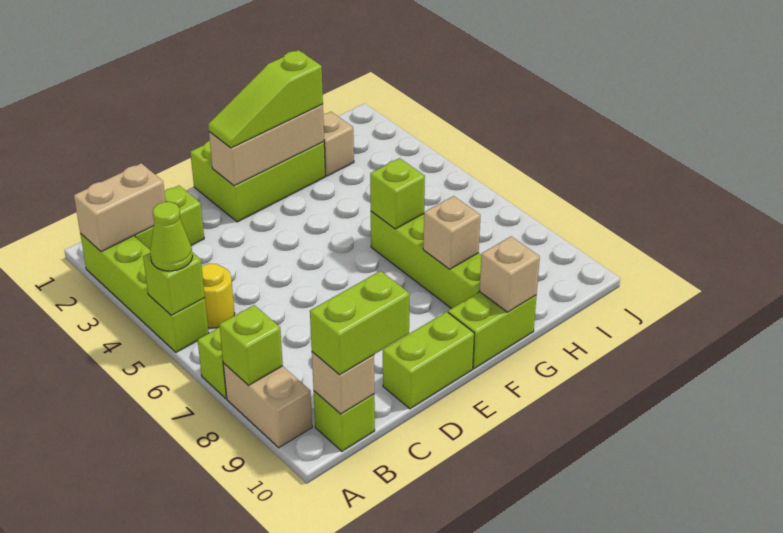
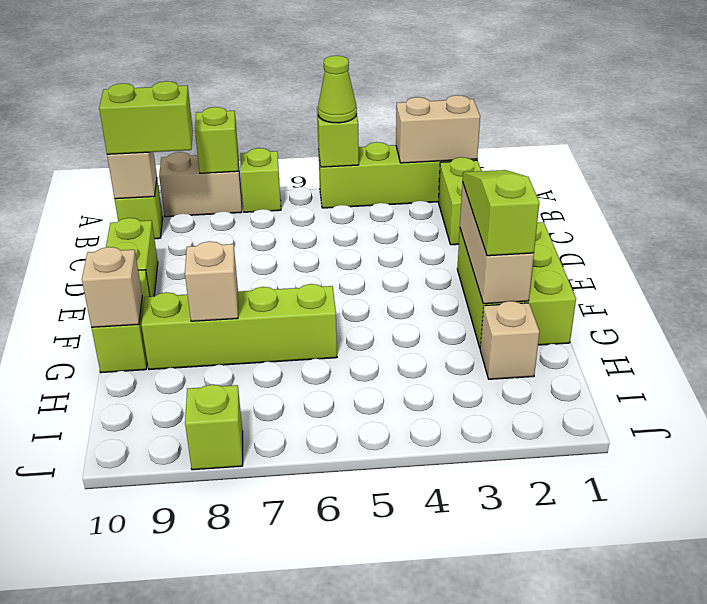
tan 1x2 brick [74,163,166,252] -> tan 1x2 brick turned to [396,95,480,163]
yellow 1x1 round brick [202,263,235,328] -> none
lime 1x2 brick [310,271,410,375] -> lime 1x2 brick turned to [99,81,193,154]
lime 1x1 brick [370,158,425,229] -> lime 1x1 brick moved to [185,385,243,470]

